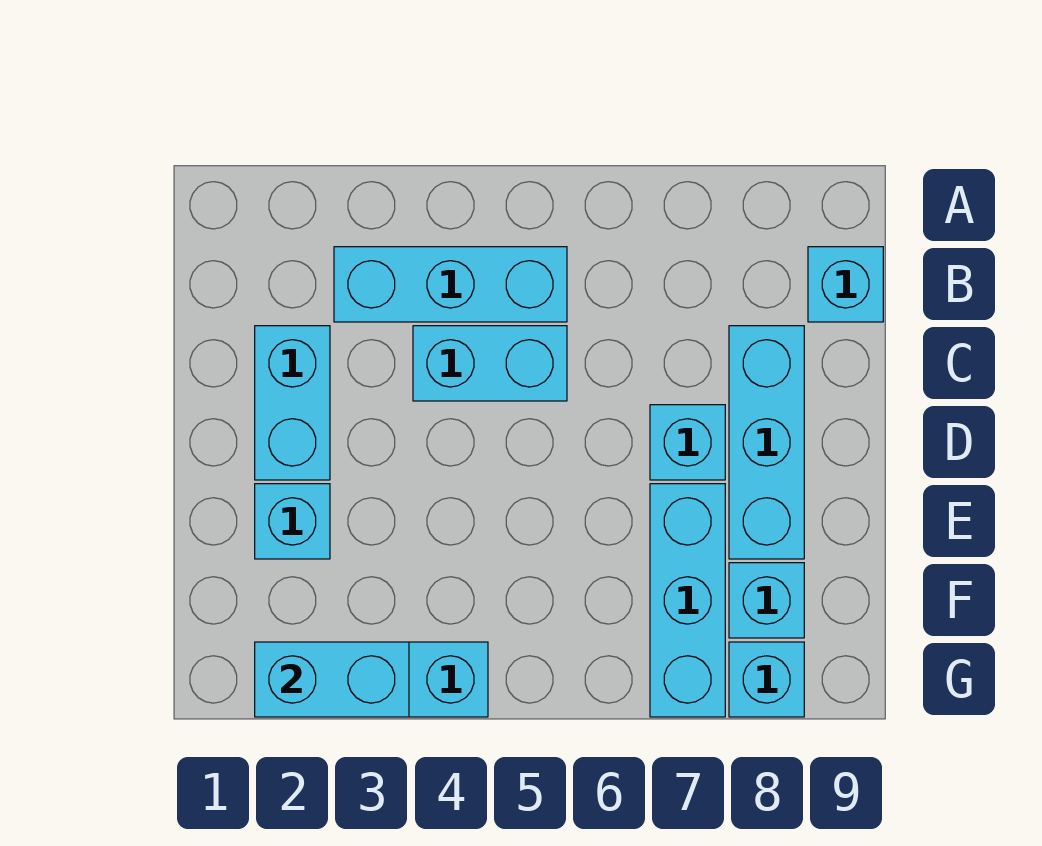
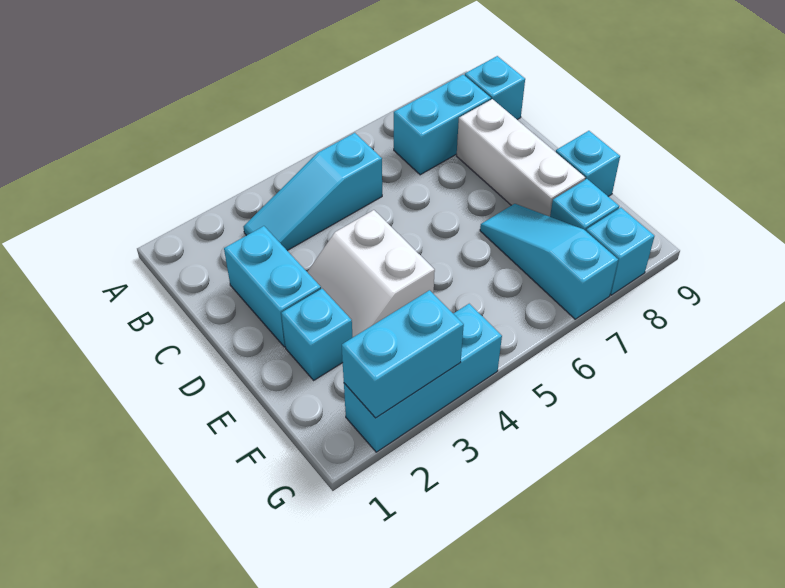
cyan 1x3 brick [334,247,567,322] -> cyan 1x3 slope [243,133,382,251]
cyan 1x2 brick [413,326,567,401] -> cyan 1x2 brick moved to [394,75,491,175]
cyan 1x3 brick [729,326,804,559] -> white 1x3 brick [457,99,585,217]
none -> white 2x2 slope [308,210,435,337]
cyan 1x1 brick [650,405,725,480] -> cyan 1x1 brick moved to [556,131,620,197]
cyan 1x3 brick [650,484,725,717] -> cyan 1x3 slope [480,204,618,319]

